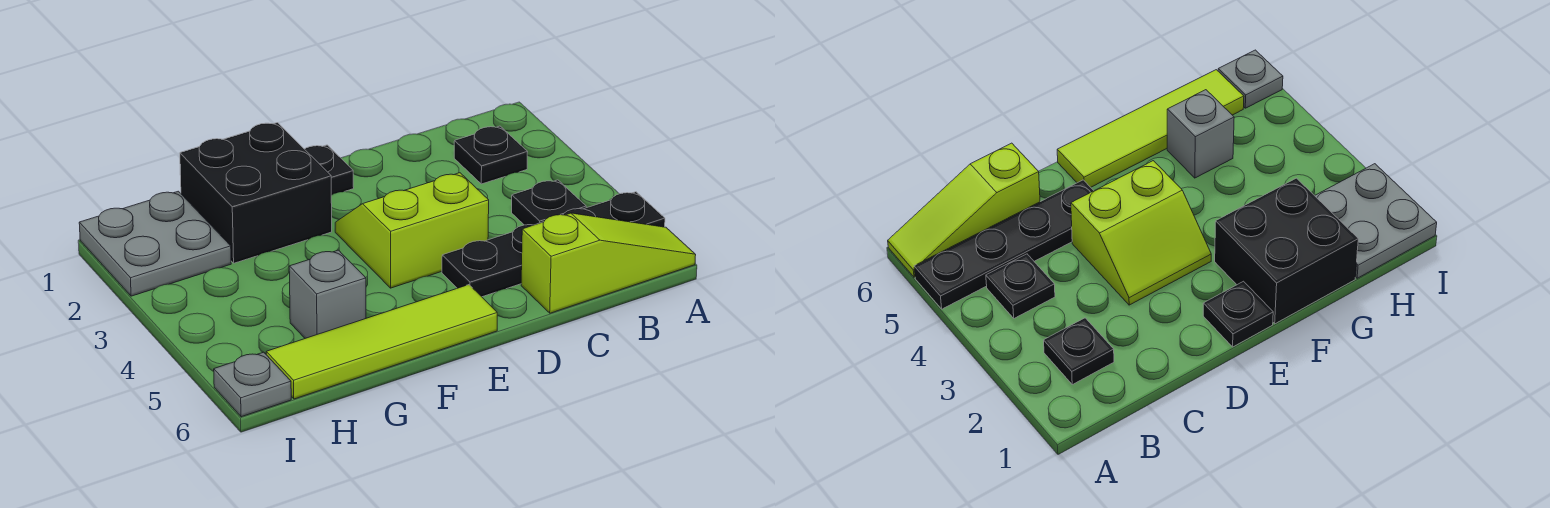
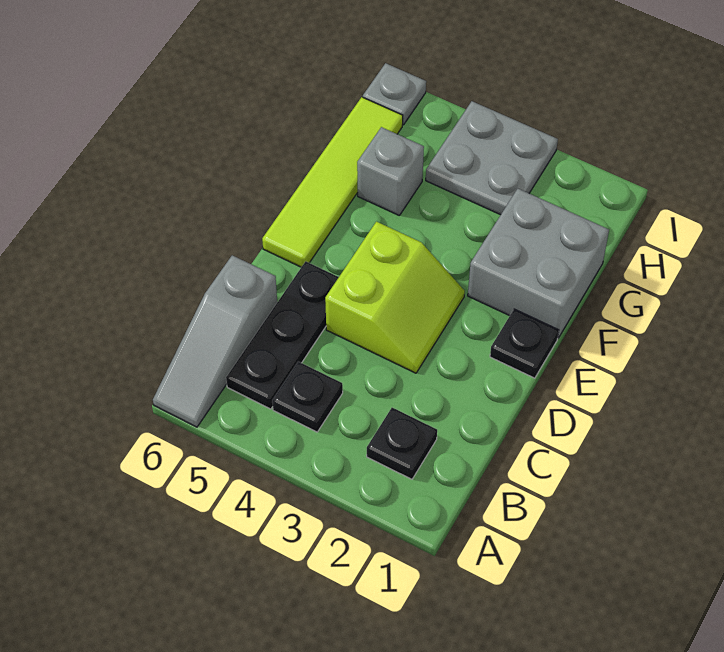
black 1x4 plate [442,192,665,297] -> black 1x3 plate [226,261,339,409]
lime 1x3 slope [521,213,696,313] -> grey 1x3 slope [153,255,277,427]
black 2x2 brick [180,123,332,263] -> grey 2x2 brick [468,189,609,338]
grey 2x2 plate [79,191,231,296] -> grey 2x2 plate moved to [426,101,558,215]

